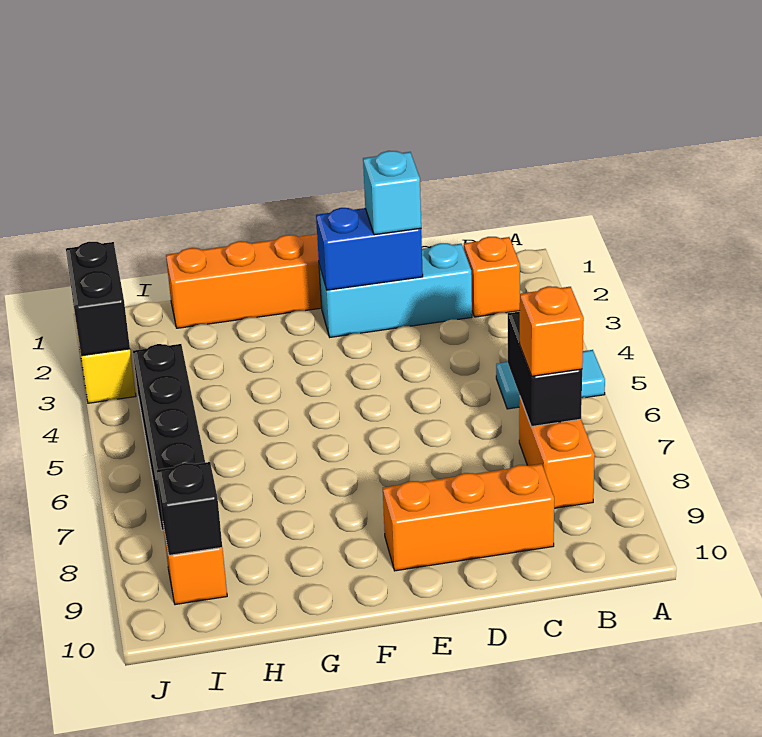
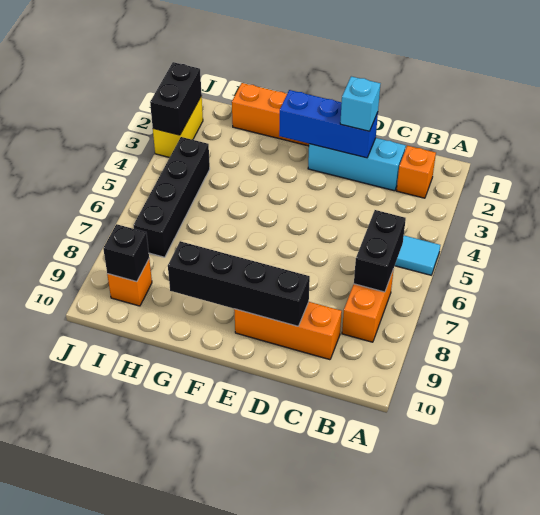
orange 1x1 brick [520,286,584,376] -> none
blue 1x2 brick [316,208,423,290] -> blue 1x3 brick [279,90,378,158]
none -> black 1x4 brick [168,241,310,326]

